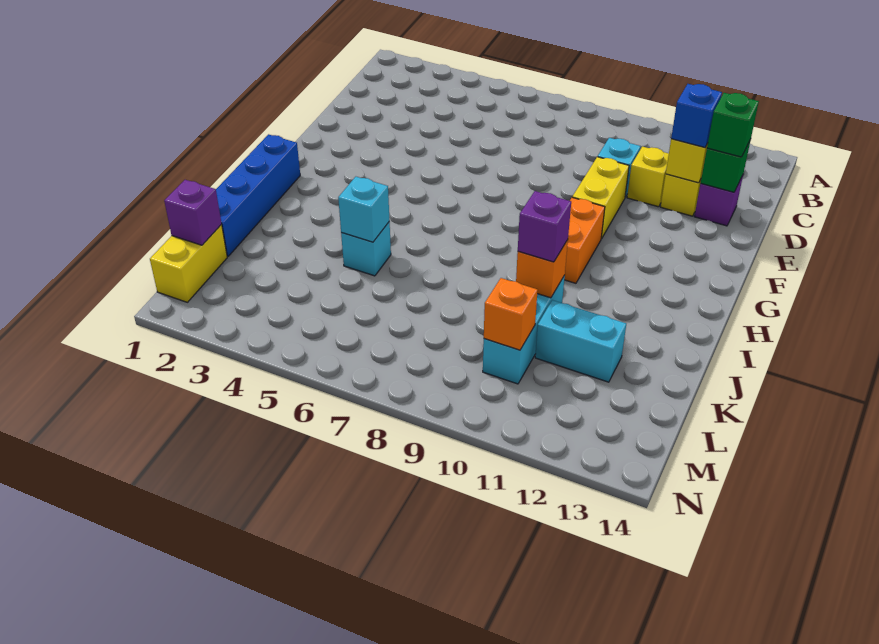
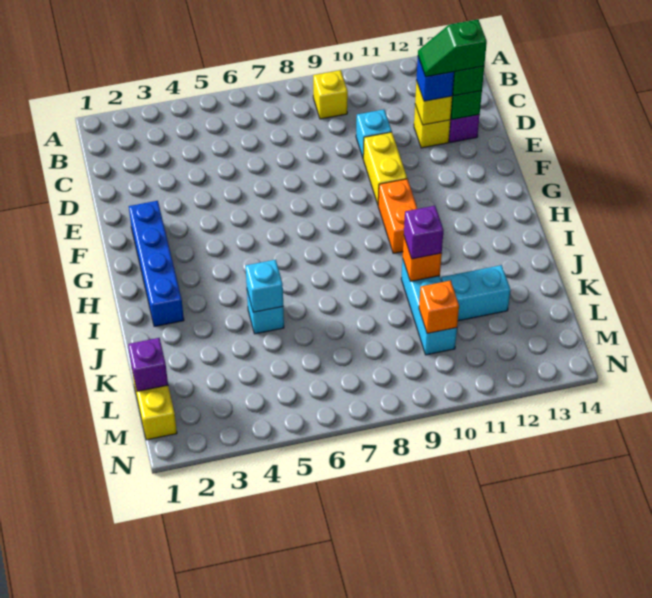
yellow 1x1 brick [627,146,669,207] -> yellow 1x1 brick moved to [313,70,348,119]
none -> green 1x2 slope [418,19,487,77]
blue 1x4 brick [216,134,300,257] -> blue 1x4 brick moved to [129,201,184,327]

